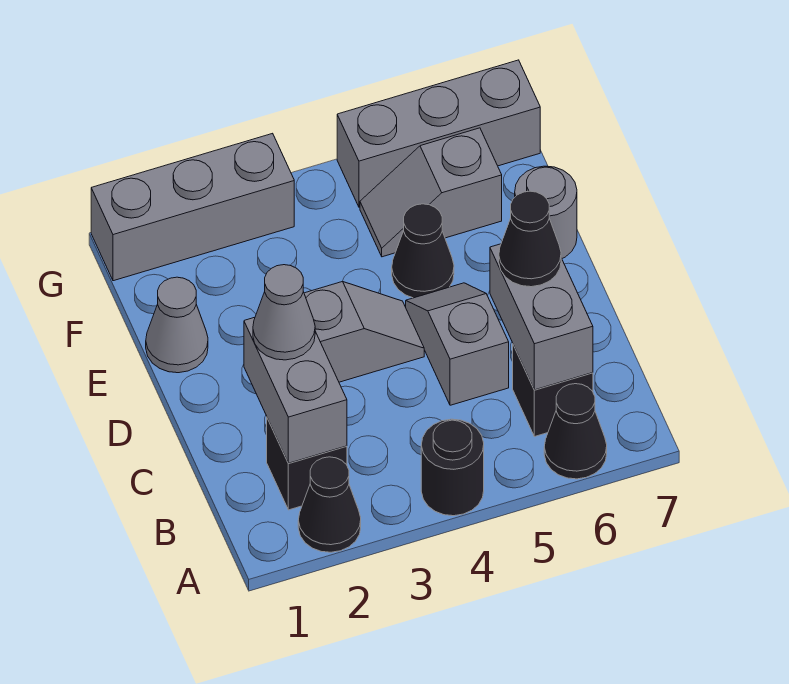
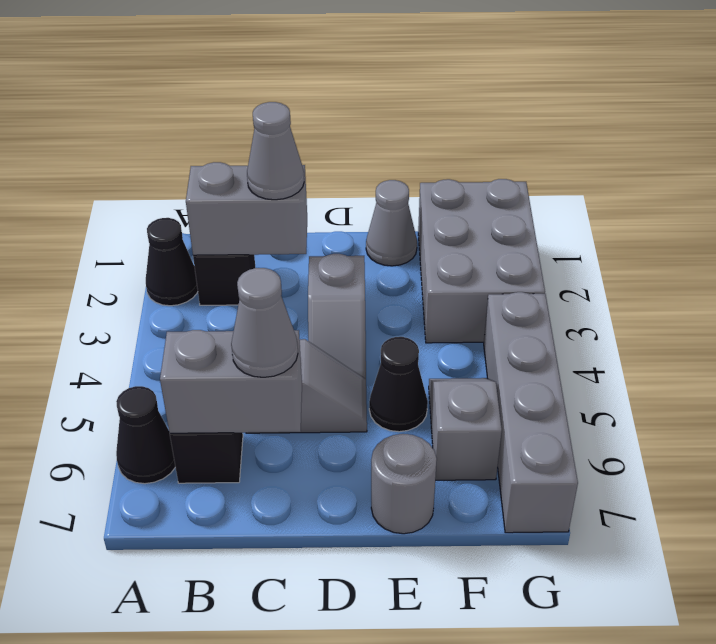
black 1x1 round brick [421,419,484,516] -> none
black 1x1 cone [499,191,561,287] -> grey 1x1 cone [231,268,298,377]
grey 1x3 brick [91,133,294,281] -> grey 2x3 brick [418,179,545,343]
grey 1x3 brick [337,60,540,207] -> grey 1x4 brick [484,292,578,533]

